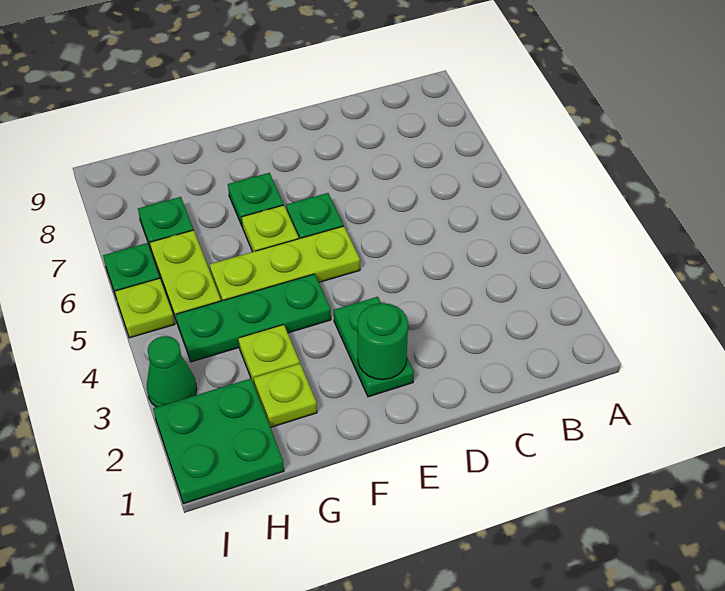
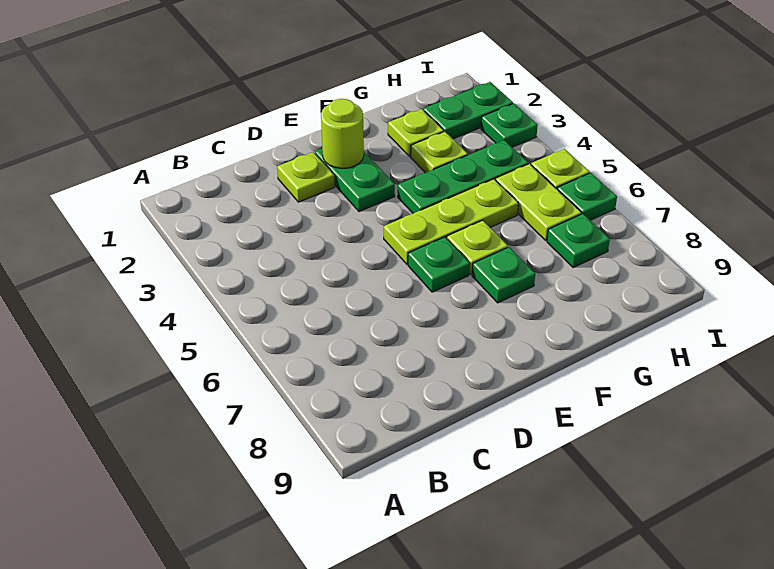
none -> lime 1x1 plate [277,152,335,202]
green 1x1 round brick [358,303,408,380] -> lime 1x1 round brick [321,99,364,168]
green 2x2 plate [153,379,284,504] -> green 1x2 plate [423,82,513,139]
green 1x1 cone [147,336,197,407] -> green 1x1 plate [481,104,538,147]

